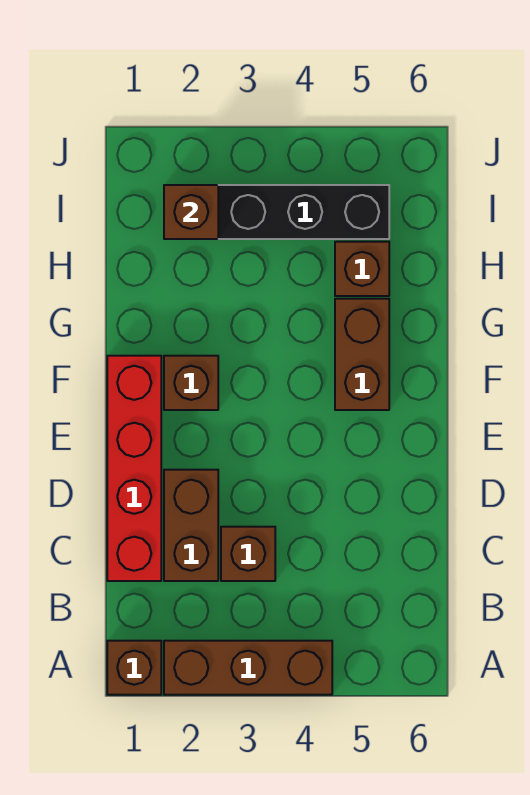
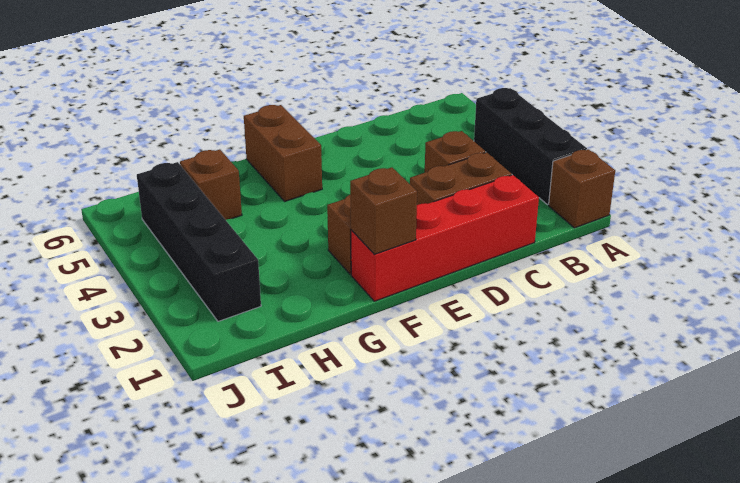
brown 1x3 brick [164,641,332,695] -> black 1x3 brick [474,88,587,205]
brown 1x2 brick [335,299,389,410] -> brown 1x2 brick turned to [244,105,322,201]
brown 1x1 brick [164,185,218,239] -> brown 1x1 brick moved to [350,167,417,254]

